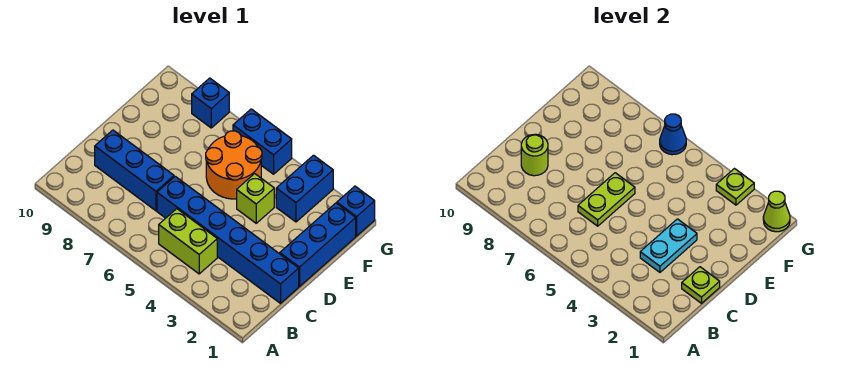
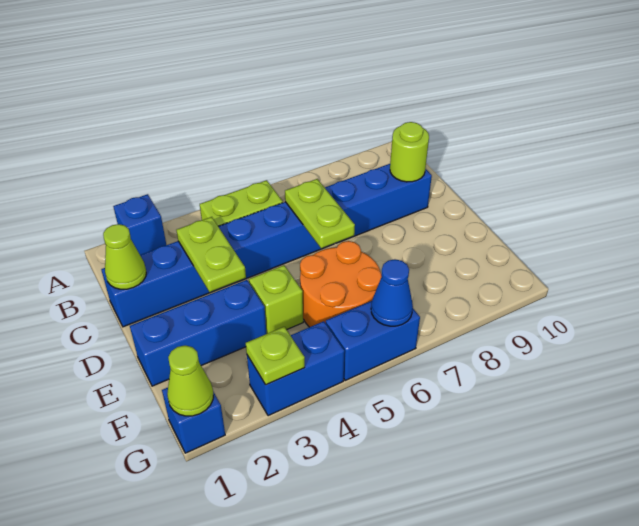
lime 1x1 plate [682,267,720,303] -> lime 1x1 cone [103,224,146,289]
cyan 1x2 plate [640,219,697,272] -> lime 1x2 plate [176,217,246,292]
blue 1x3 brick [280,203,356,287] -> blue 1x3 brick turned to [130,280,266,386]
blue 1x2 brick [276,155,333,222] -> blue 1x2 brick turned to [247,321,345,416]
blue 1x1 brick [192,78,229,128] -> blue 1x1 brick moved to [113,194,166,255]

